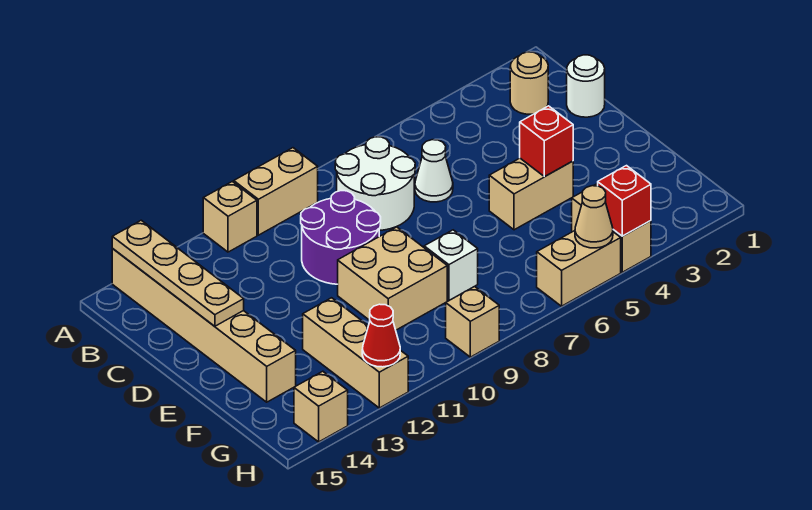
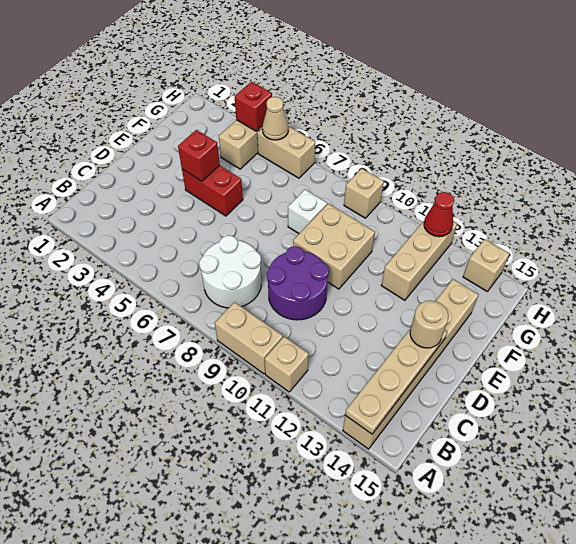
tan 1x1 round brick [510,52,548,114] -> tan 1x1 round brick moved to [410,300,448,348]
white 1x1 round brick [567,55,605,117] -> none
white 1x1 cone [415,140,453,202] -> none
tan 1x2 brick [489,158,573,230] -> red 1x2 brick [182,165,243,216]

